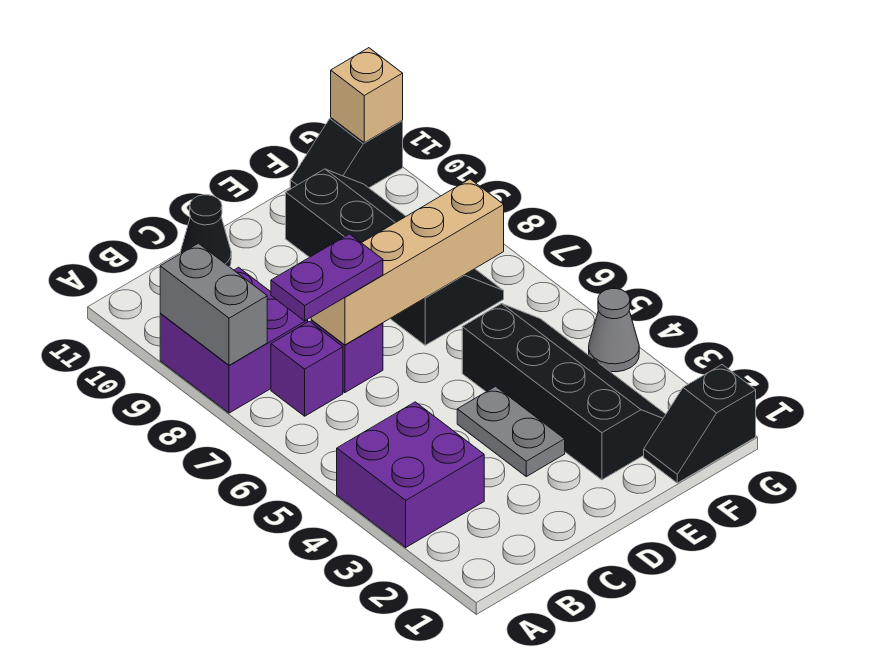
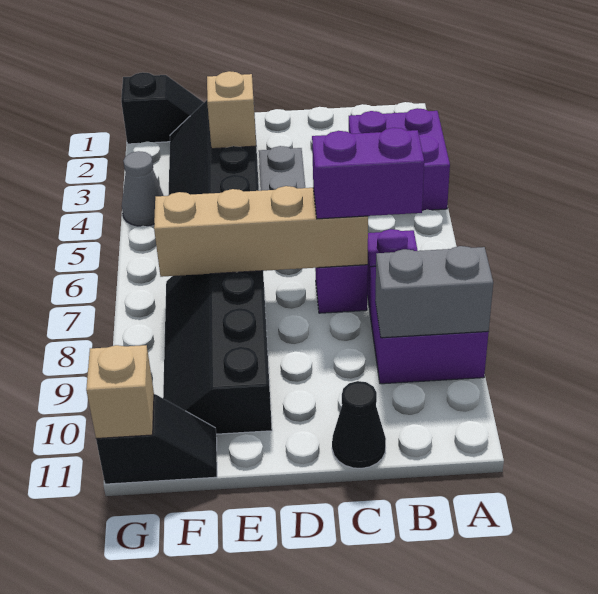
grey 1x2 brick [160,243,267,365] -> grey 1x2 brick turned to [375,246,493,338]
purple 1x2 plate [271,234,383,321] -> purple 1x2 brick [312,128,424,219]
none -> tan 1x1 brick [207,71,256,149]

